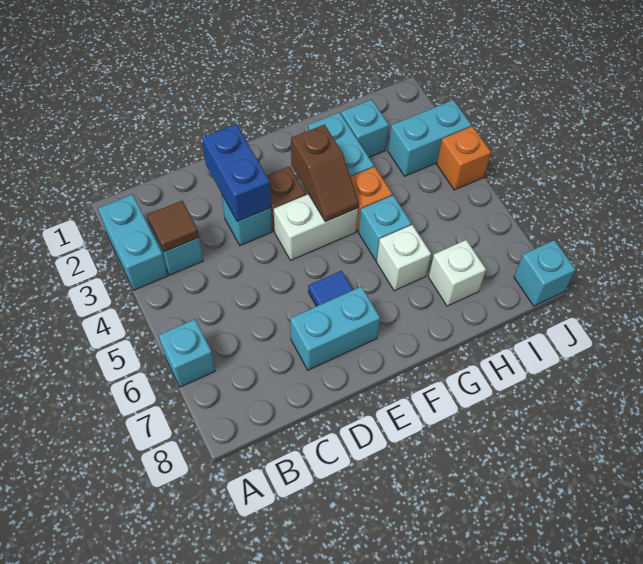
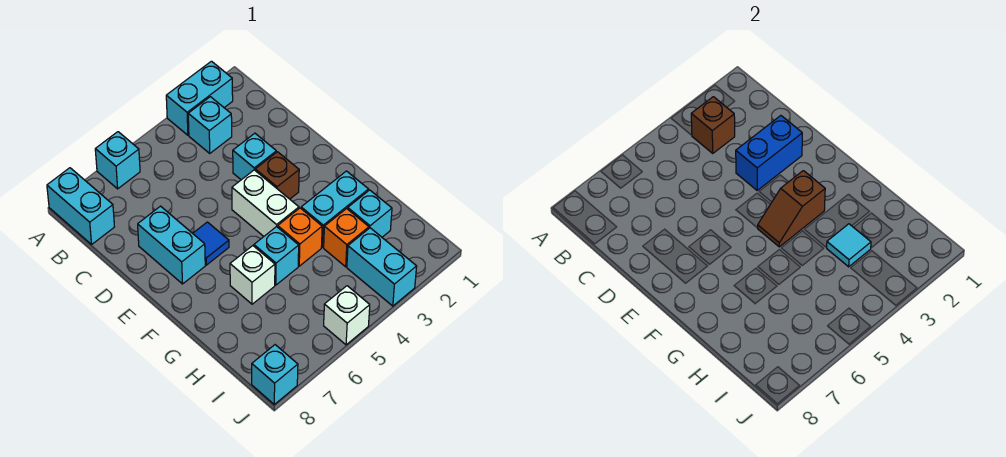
none -> cyan 1x2 brick [47,168,114,244]
brown 1x1 tile [148,201,199,252] -> brown 1x1 brick [691,97,735,153]
none -> cyan 1x1 tile [827,224,871,267]
white 1x1 brick [429,240,486,306] -> white 1x1 brick moved to [324,286,370,345]
orange 1x1 brick [437,126,491,190] -> orange 1x1 brick moved to [324,209,369,267]

